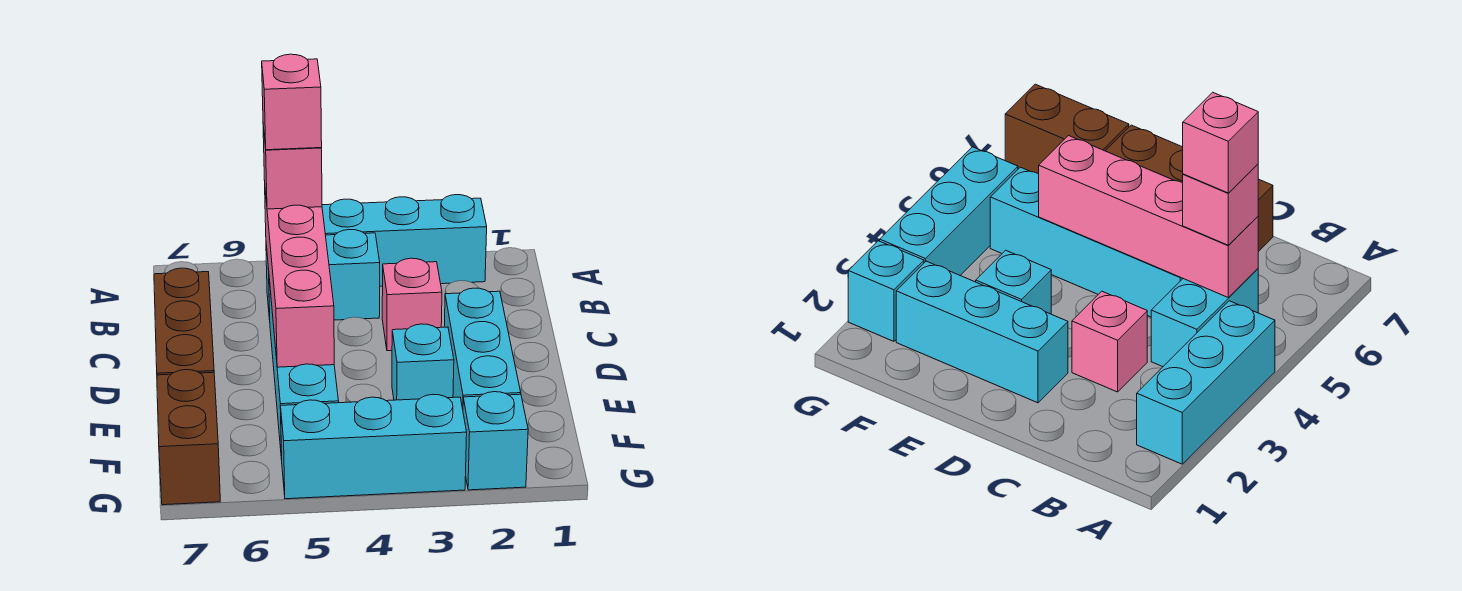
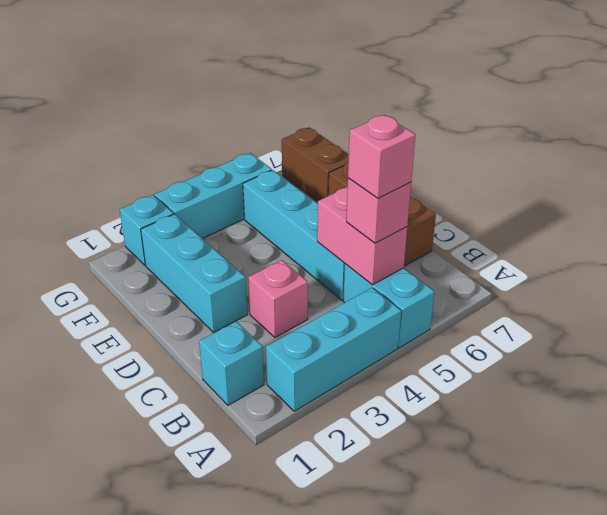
cyan 1x2 brick [266,230,380,320] -> cyan 1x2 brick turned to [343,264,435,348]
pink 1x4 brick [265,192,334,367] -> pink 1x2 brick [317,187,407,285]
cyan 1x1 brick [392,324,454,400] -> cyan 1x1 brick moved to [199,321,264,405]

